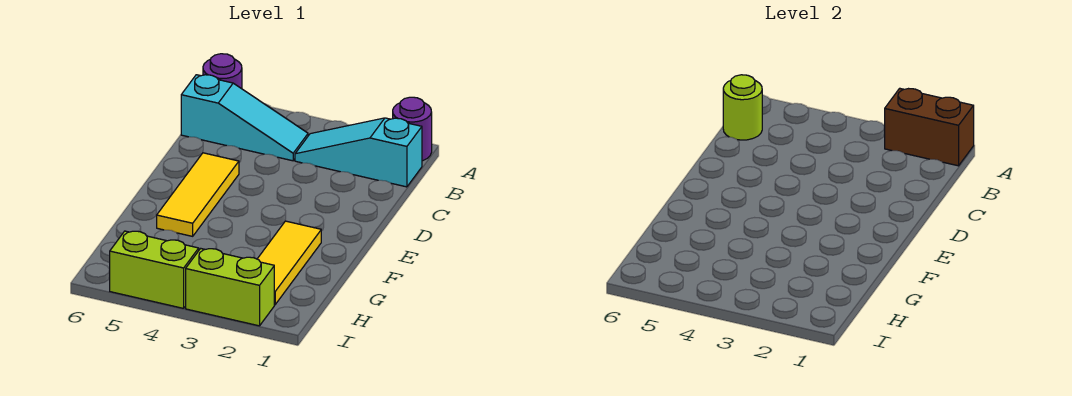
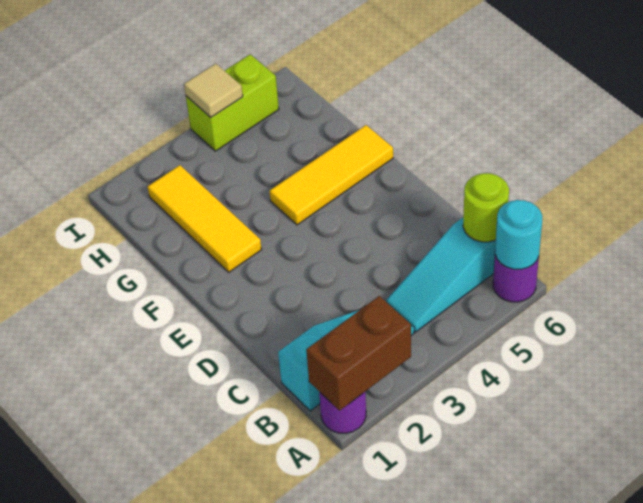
none -> cyan 1x1 round brick [495,200,542,269]
yellow 1x3 tile [157,153,239,236] -> yellow 1x3 tile turned to [270,125,393,225]
lime 1x2 brick [186,248,274,326] -> none
none -> tan 1x1 tile [184,64,243,117]

